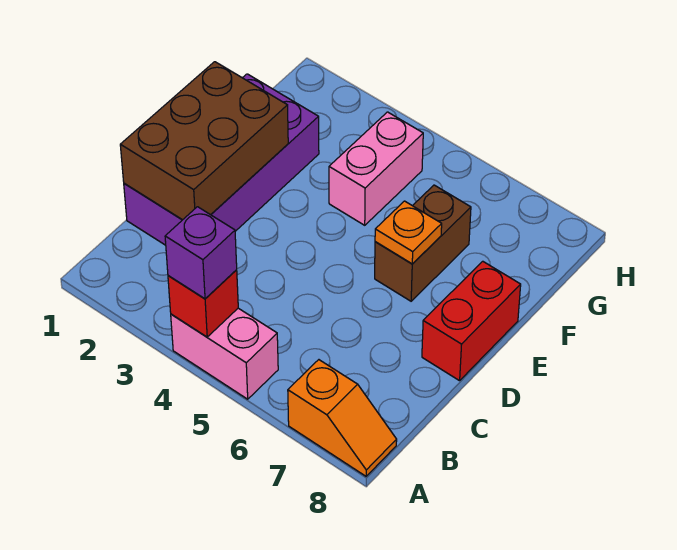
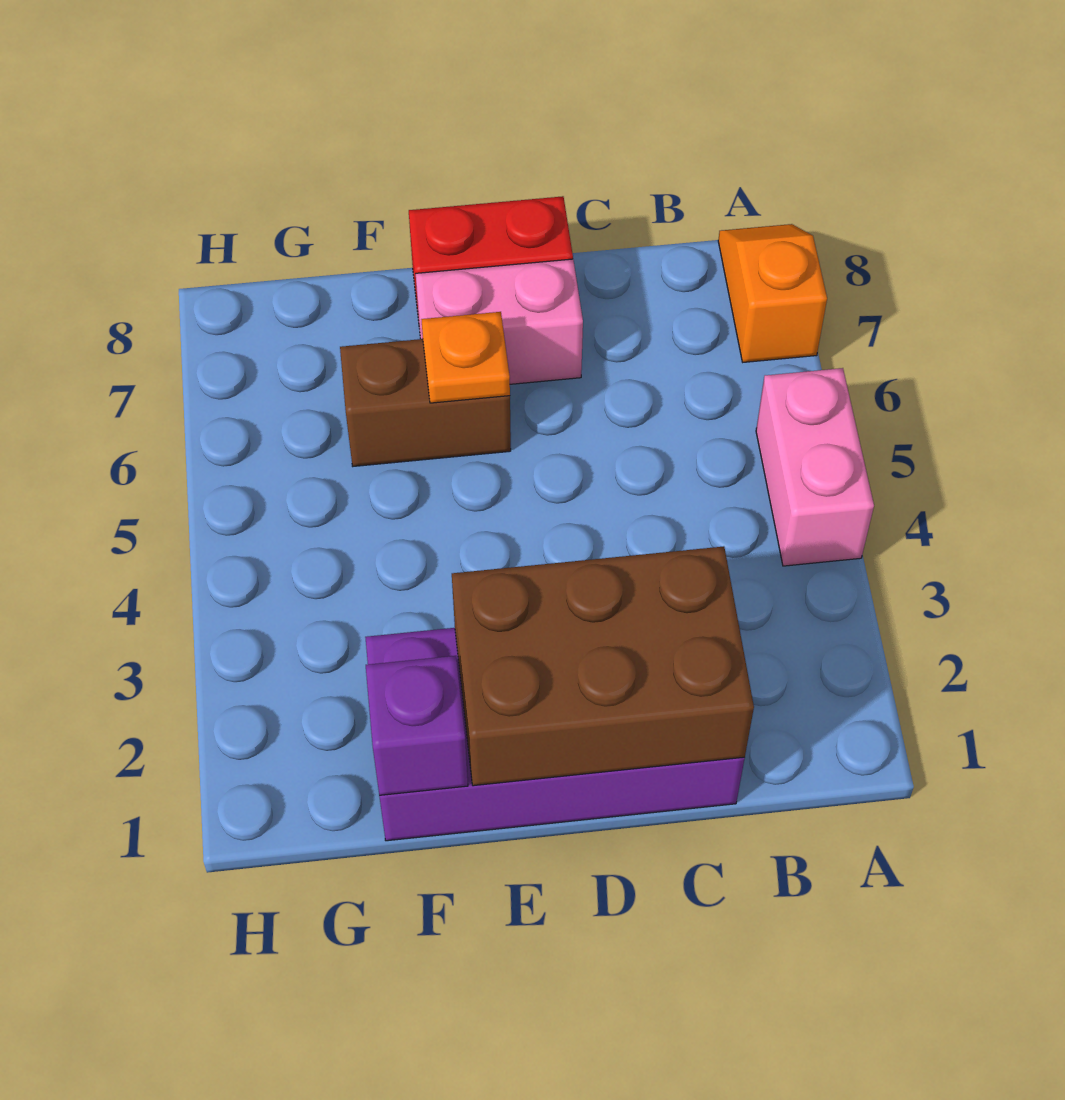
red 1x1 brick [168,270,238,337] -> none
purple 1x1 brick [165,207,237,299] -> purple 1x1 brick moved to [366,656,468,795]
pink 1x2 brick [329,112,423,225] -> pink 1x2 brick moved to [416,259,583,384]

